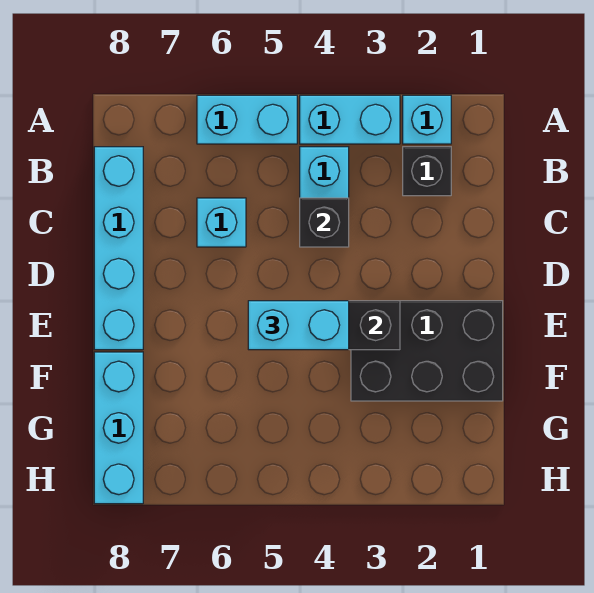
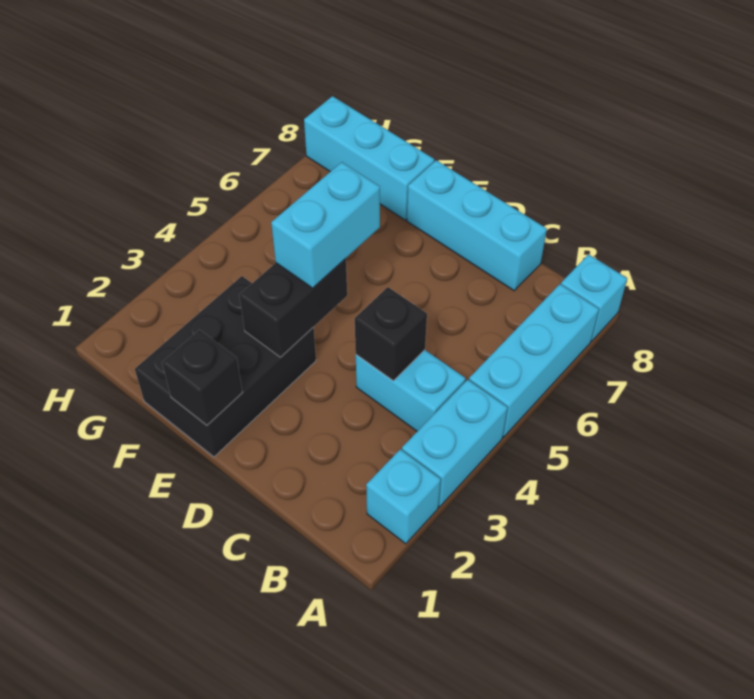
cyan 1x2 brick [197,95,297,144] -> cyan 1x3 brick [469,284,599,437]
black 1x1 brick [403,147,451,196] -> black 1x1 brick moved to [162,330,243,425]
cyan 1x4 brick [94,147,143,350] -> cyan 1x3 brick [407,160,547,291]
cyan 1x1 brick [197,198,246,247] -> cyan 1x1 brick moved to [561,254,627,341]

